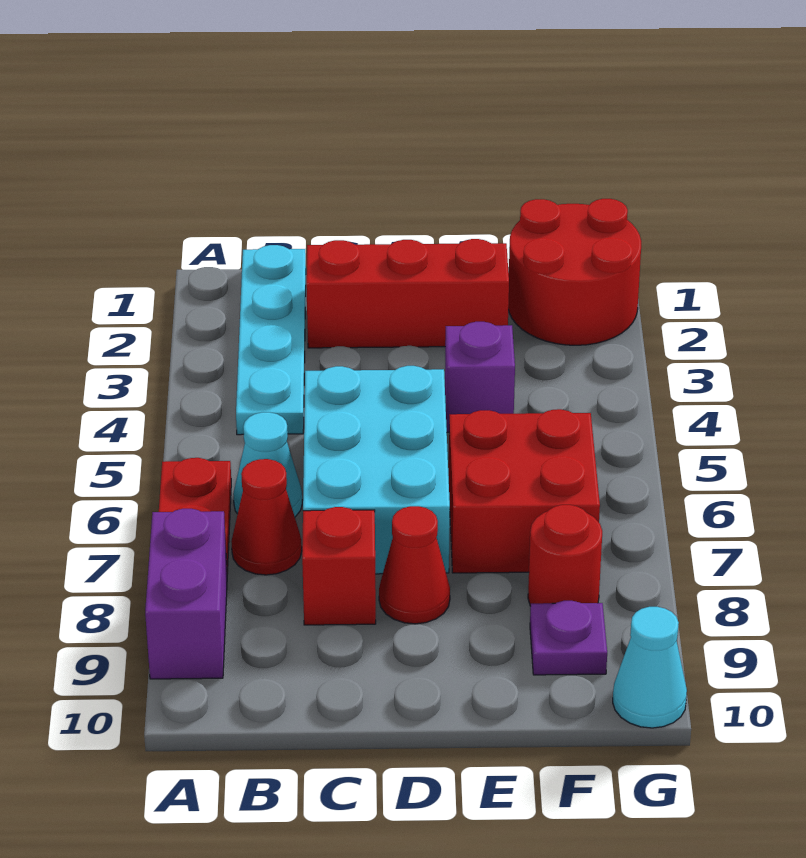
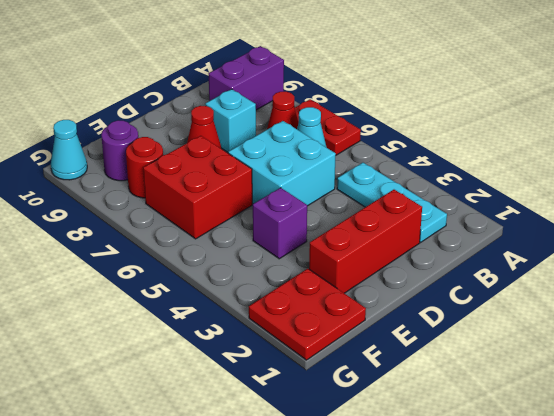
purple 1x2 brick [145,509,227,679] -> purple 1x2 brick turned to [209,46,284,110]
cyan 1x4 plate [236,245,306,435] -> cyan 1x3 plate [337,163,447,242]
cyan 2x3 brick [303,366,450,574] -> cyan 2x2 brick [228,121,336,206]
red 1x1 brick [302,507,376,625] -> cyan 1x1 brick [205,89,256,152]
red 2x2 round brick [508,199,641,345] -> red 2x2 plate [249,269,366,360]
purple 1x1 plate [530,601,607,675] -> purple 1x1 round brick [101,120,138,181]

